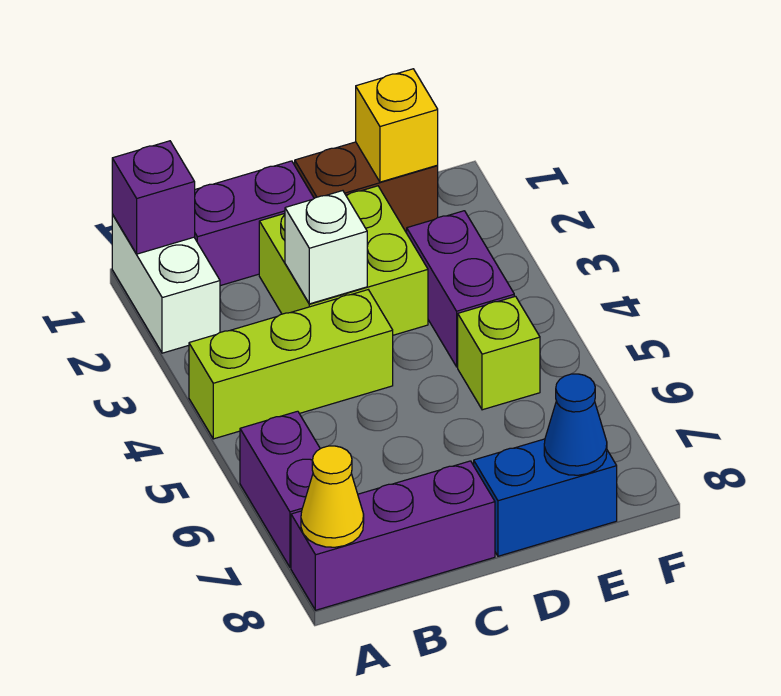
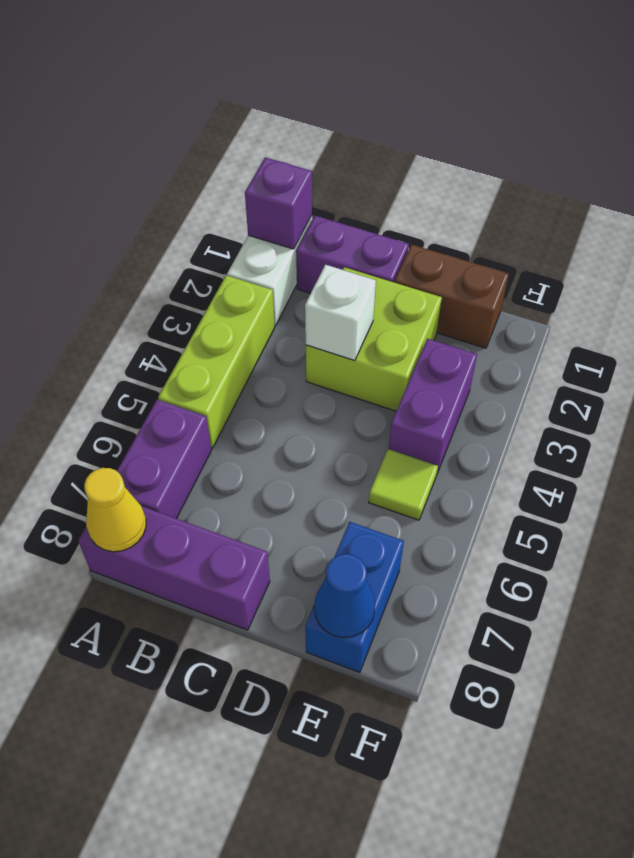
lime 1x3 brick [189,290,393,439] -> lime 1x3 brick turned to [158,275,275,448]
blue 1x2 brick [474,439,617,556] -> blue 1x2 brick turned to [305,522,404,673]
yellow 1x1 brick [356,69,438,182] -> none
lime 1x1 brick [458,296,540,410] -> lime 1x1 tile [369,449,438,520]

